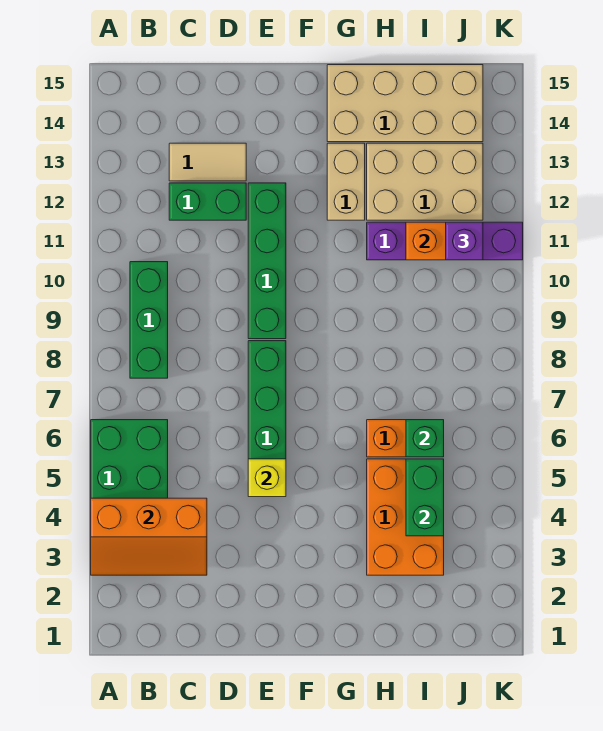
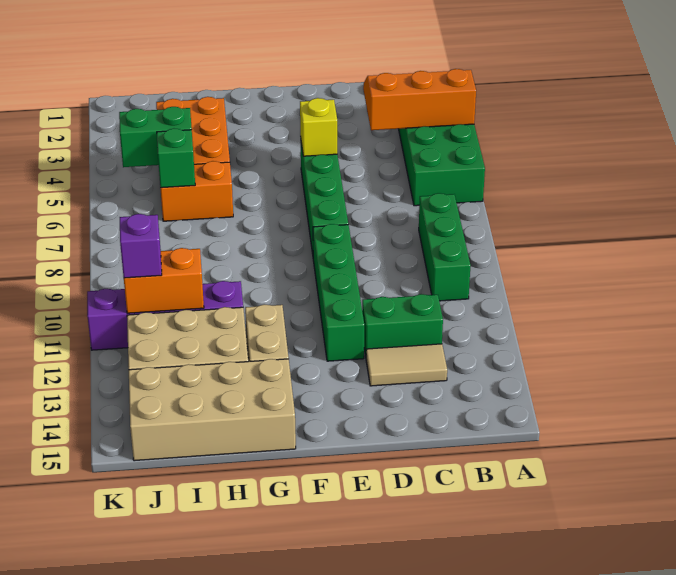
green 1x2 brick [406,459,444,536] -> green 1x2 brick turned to [119,107,192,167]

